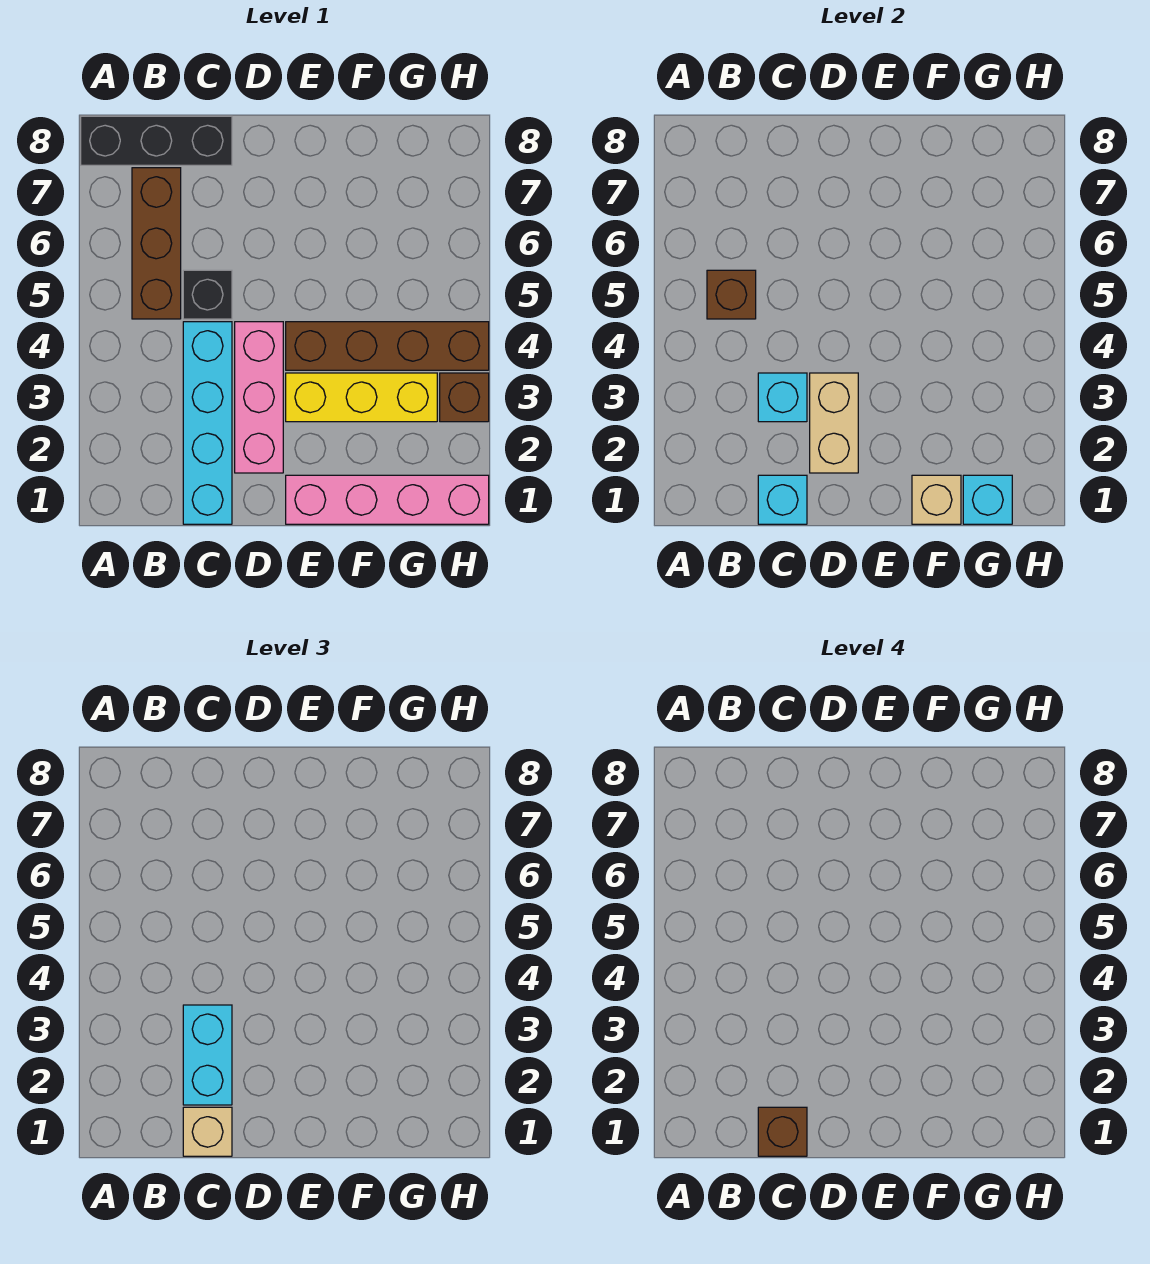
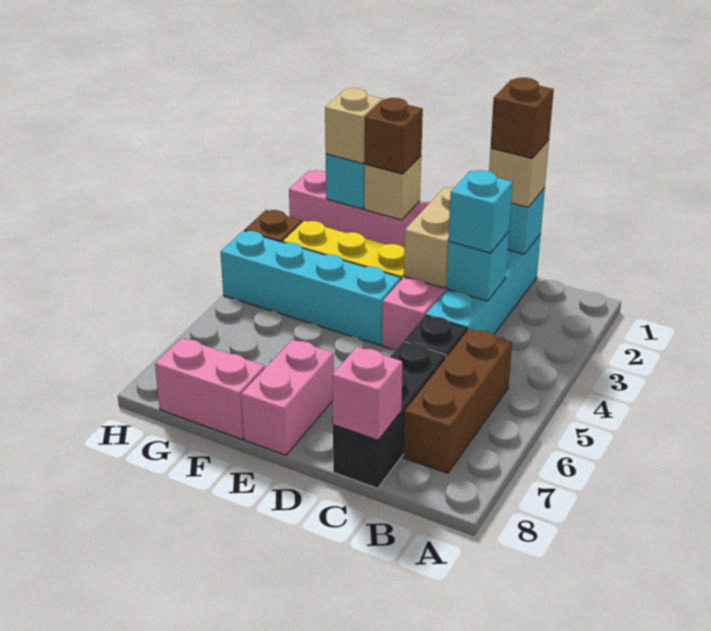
black 1x3 brick [81,116,232,165] -> black 1x3 brick turned to [333,341,446,488]
brown 1x1 brick [707,270,756,319] -> brown 1x1 brick moved to [365,98,423,174]
cyan 1x2 brick [183,1005,232,1105] -> cyan 1x1 brick [448,170,513,253]
none -> pink 1x1 brick [332,347,402,440]
brown 1x4 brick [286,322,489,370] -> cyan 1x4 brick [221,231,401,345]
none -> pink 1x2 brick [241,339,334,455]
none -> pink 1x2 brick [155,338,265,439]
none -> tan 1x1 brick [325,88,383,163]

